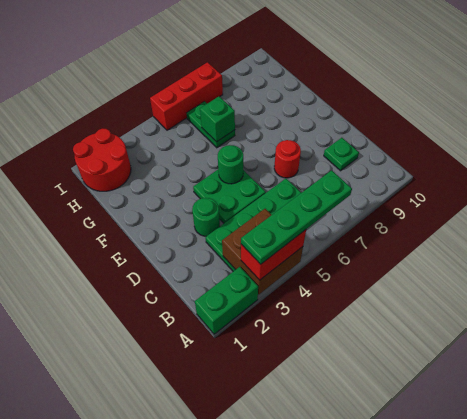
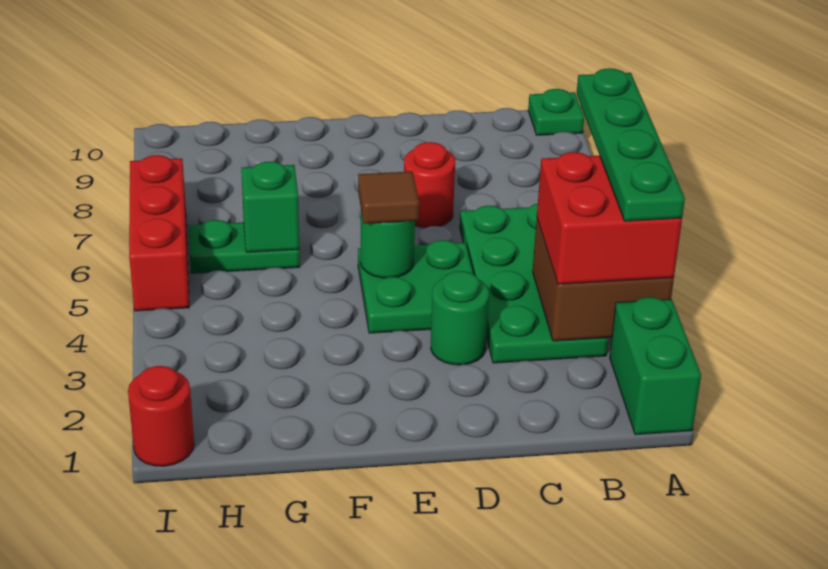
red 1x2 brick [241,230,306,280] -> red 2x2 brick [537,152,682,284]
green 1x1 plate [324,138,359,171] -> green 1x1 plate moved to [528,89,584,135]
none -> brown 1x1 tile [358,171,419,224]
red 2x2 round brick [73,128,131,191] -> red 1x1 round brick [128,366,194,466]

